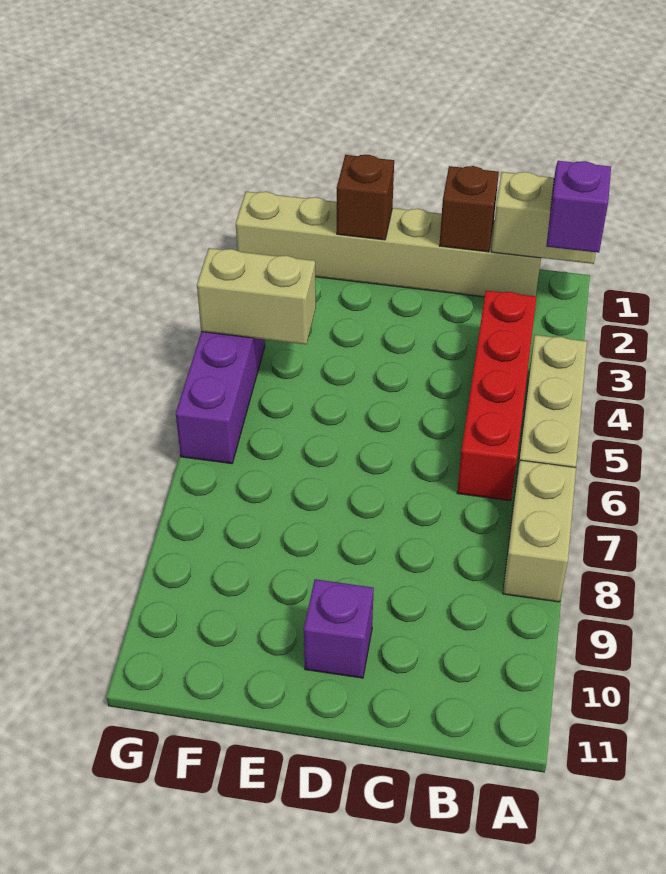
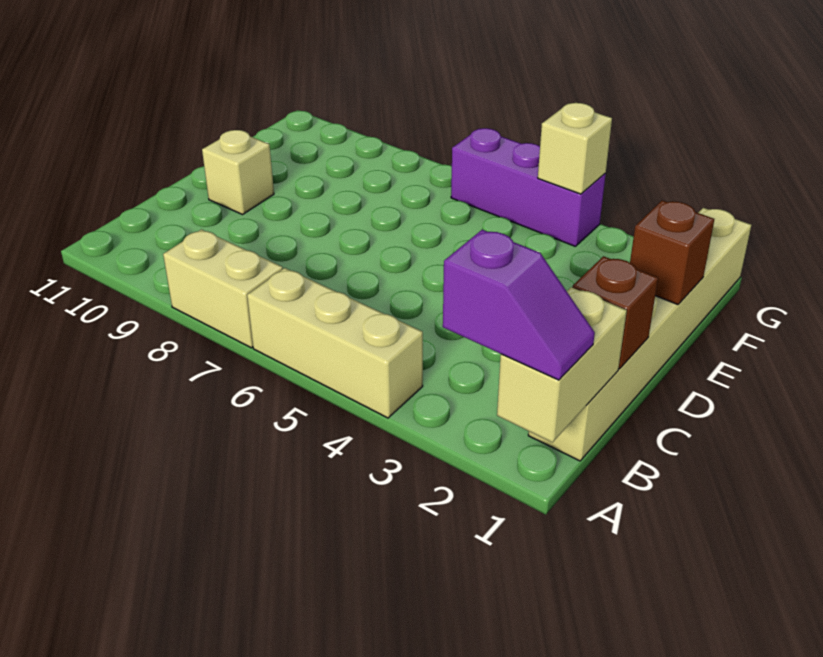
red 1x4 brick [457,291,536,501] -> none
purple 1x1 brick [304,579,374,678] -> tan 1x1 brick [202,130,274,215]
tan 1x2 brick [197,248,316,344] -> tan 1x1 brick [538,103,612,194]

